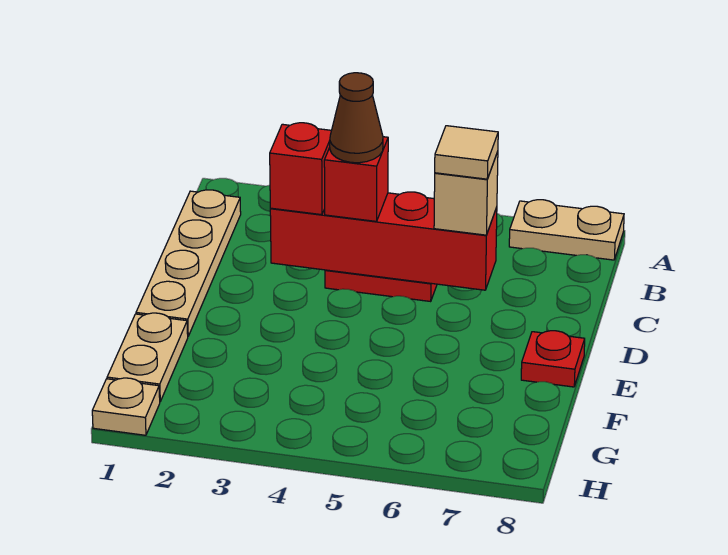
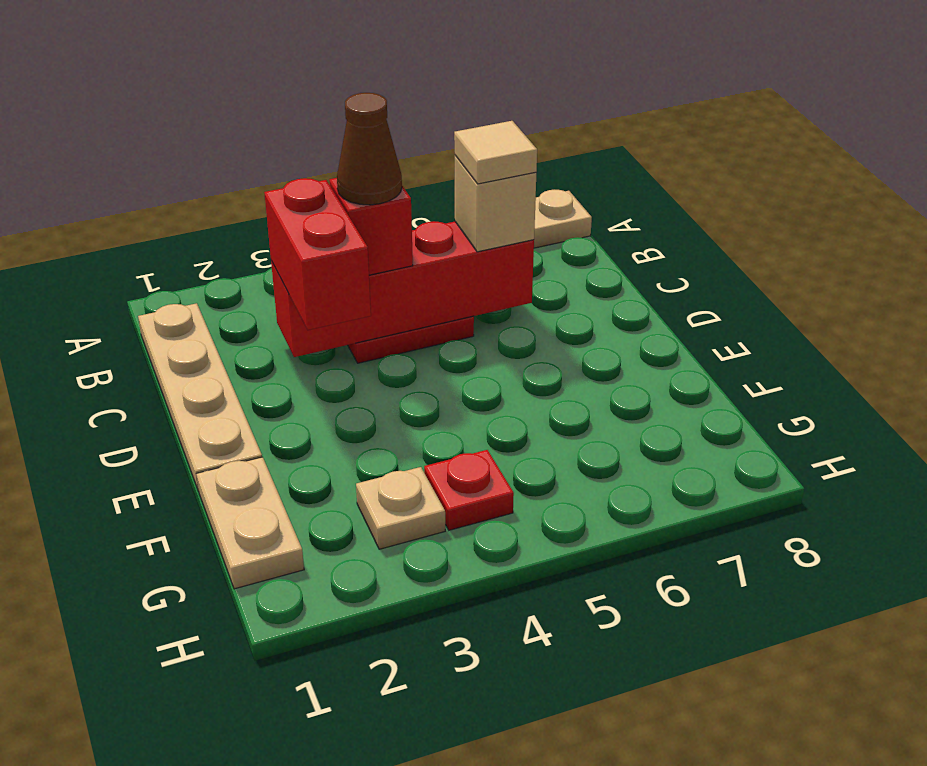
red 1x1 brick [270,123,331,215] -> red 1x2 brick [264,178,371,330]
red 1x1 plate [521,331,585,387] -> red 1x1 plate moved to [424,450,514,530]
tan 1x1 plate [92,378,160,435] -> tan 1x1 plate moved to [356,467,445,549]

